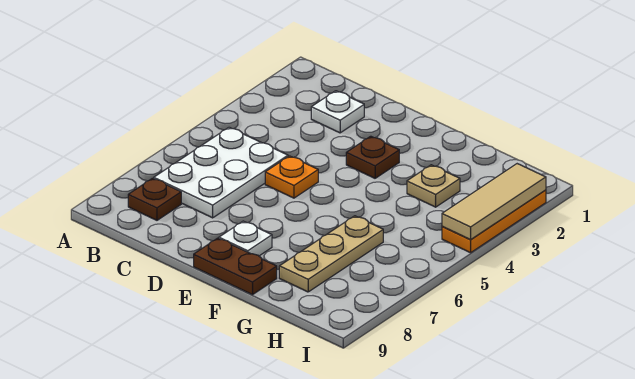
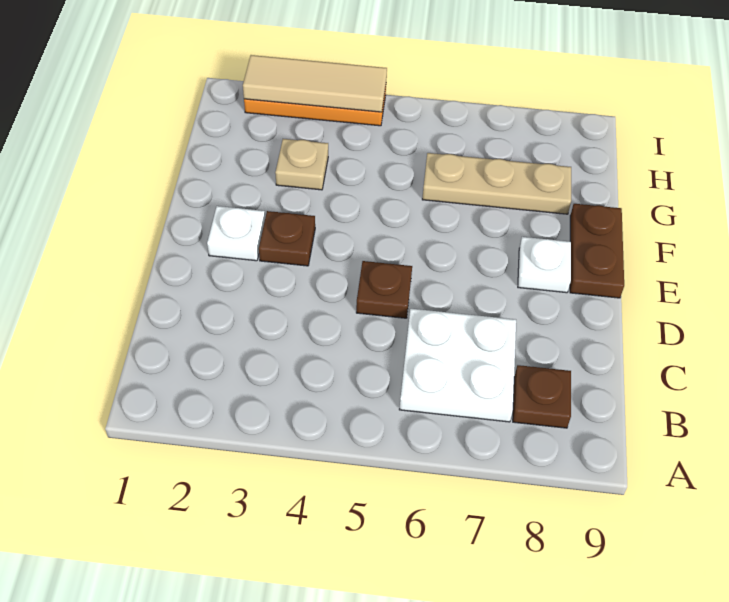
white 2x3 plate [154,127,288,218] -> white 2x2 plate [399,309,516,422]
white 1x1 plate [311,91,364,133] -> white 1x1 plate moved to [207,206,265,261]
orange 1x1 plate [265,156,318,198] -> brown 1x1 plate [356,261,412,318]

